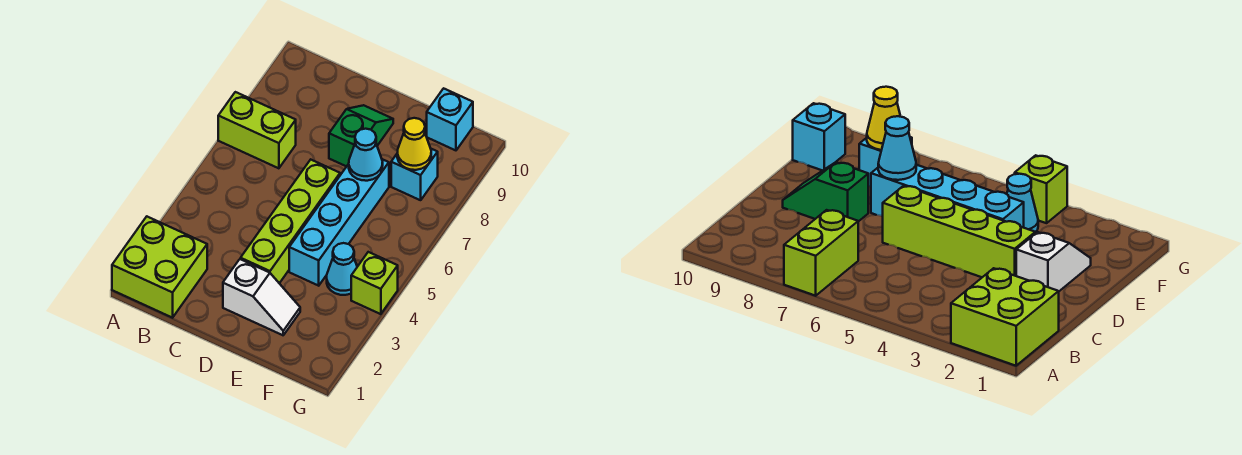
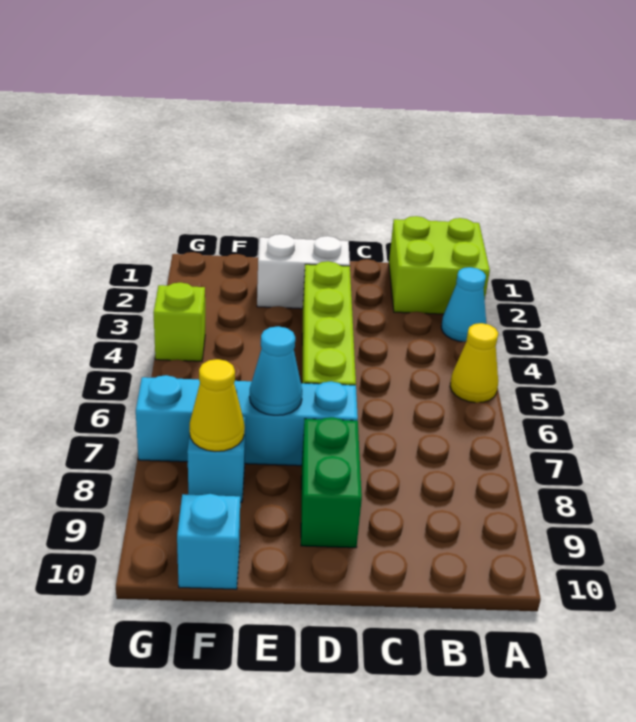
none -> yellow 1x1 cone [450,323,498,403]
lime 1x2 brick [218,92,296,168] -> none
white 1x2 slope [223,259,300,335] -> white 1x2 brick [257,234,350,309]
green 1x2 slope [329,105,393,167] -> green 1x2 brick [301,417,362,548]
cyan 1x4 brick [289,159,389,286] -> cyan 1x4 brick turned to [136,375,358,466]
cyan 1x1 cone [327,243,357,295] -> cyan 1x1 cone moved to [441,267,486,342]

